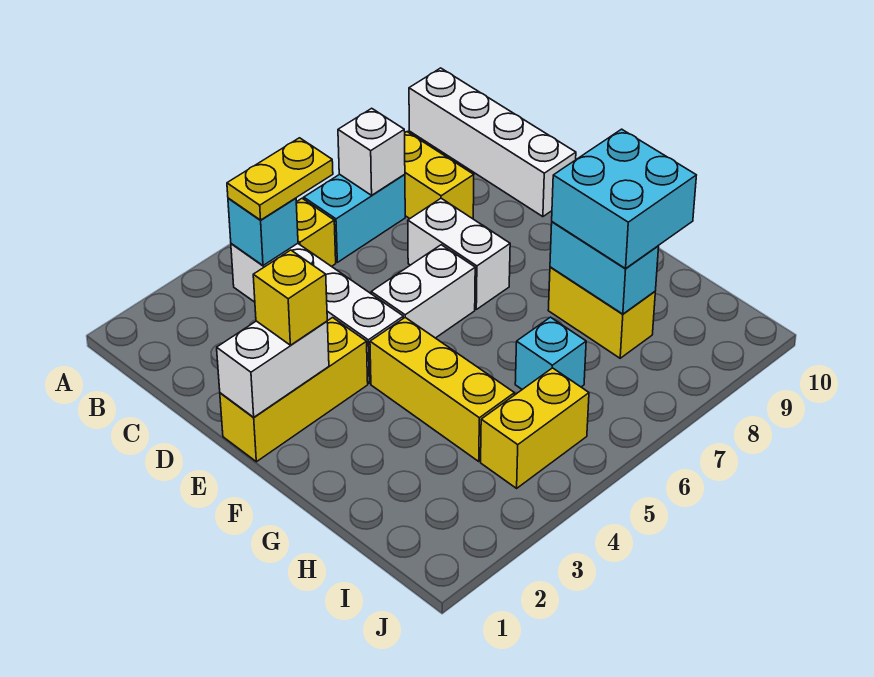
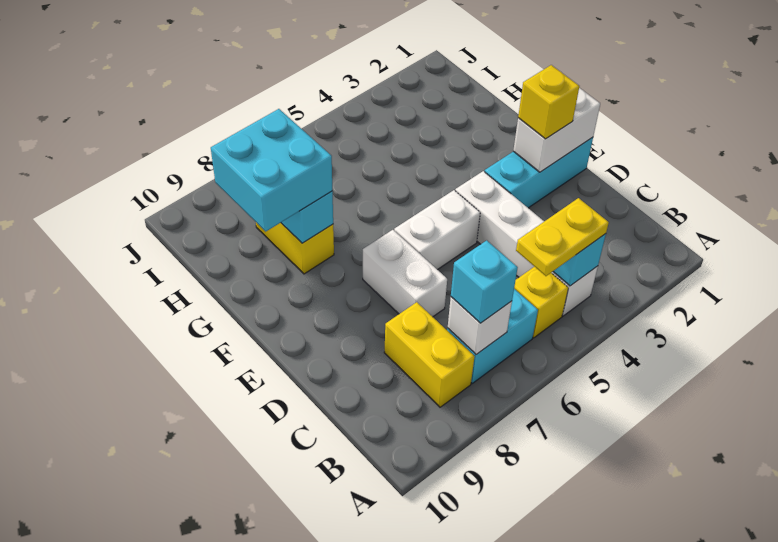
white 1x4 brick [409,68,576,217] -> none
yellow 1x3 brick [220,318,368,462] -> cyan 1x3 brick [485,137,593,208]
yellow 1x3 brick [370,318,514,461] -> none
cyan 1x1 brick [515,317,586,389] -> cyan 1x1 brick moved to [451,240,518,323]
yellow 1x2 brick [481,368,589,488] -> none

